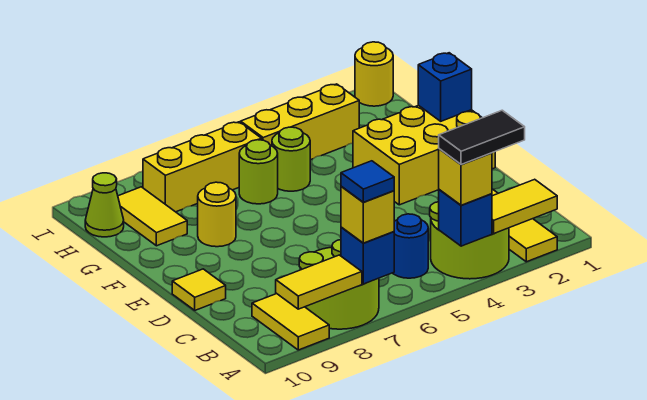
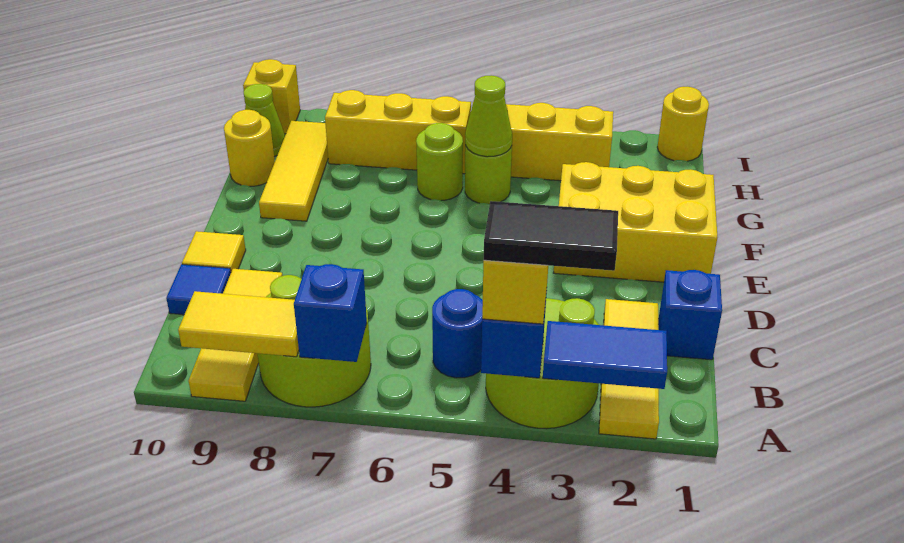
yellow 1x2 tile [492,179,557,234] -> blue 1x2 tile [543,321,667,389]
yellow 1x1 brick [341,187,394,243] -> yellow 1x1 brick moved to [243,59,300,134]
blue 1x1 tile [341,161,394,202] -> blue 1x1 tile moved to [166,264,231,315]
yellow 1x2 tile [252,294,329,350] -> yellow 1x3 tile [189,269,283,401]
blue 1x1 brick [418,53,472,121] -> blue 1x1 brick moved to [658,270,722,360]
yellow 1x1 round brick [198,182,236,247] -> yellow 1x1 round brick moved to [224,110,275,186]
none -> lime 1x1 cone [465,75,512,157]
yellow 1x2 tile [118,187,187,246] -> yellow 1x3 tile [259,121,328,221]

